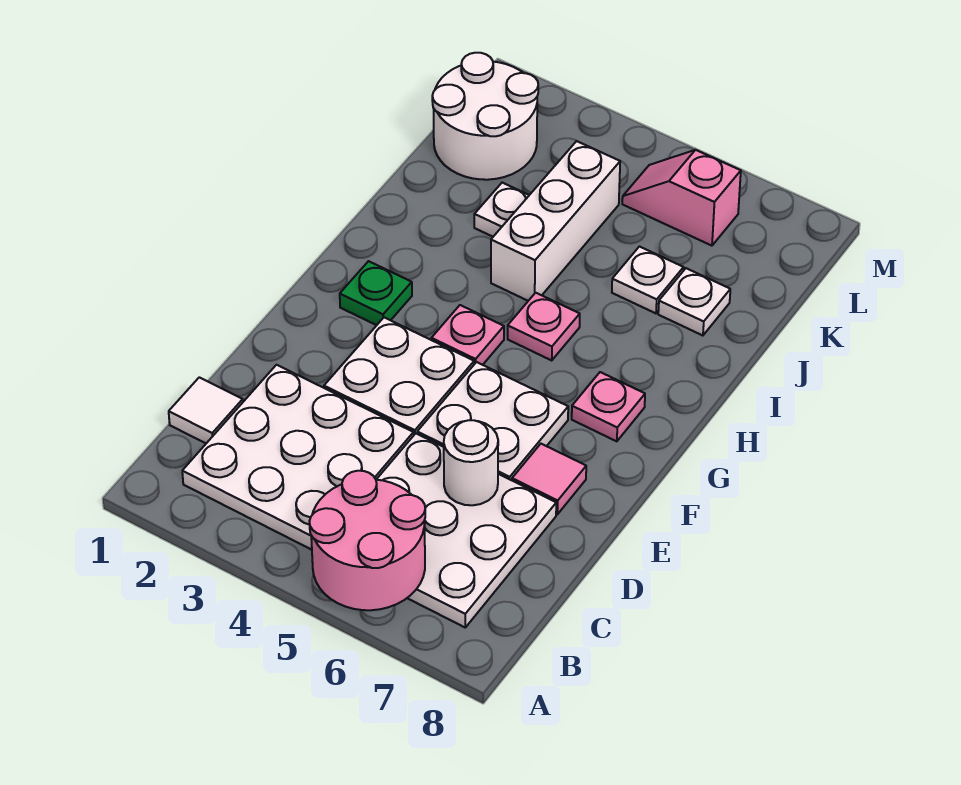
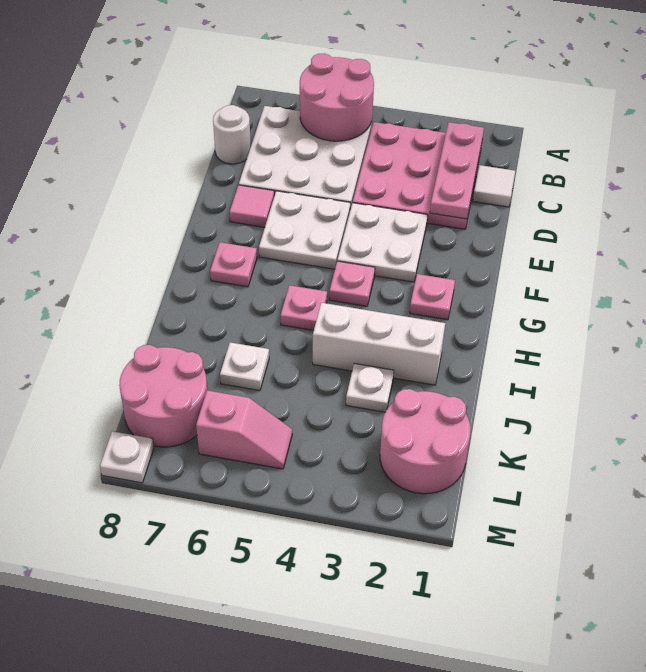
white 3x3 plate [182,365,414,550] -> pink 3x3 plate [353,122,482,229]
none -> pink 1x3 plate [430,122,484,219]
white 1x1 round brick [444,420,498,505] -> white 1x1 round brick moved to [213,105,251,164]
green 1x1 plate [340,261,412,325] -> pink 1x1 plate [410,274,455,320]
white 1x3 brick [491,141,620,301] -> white 1x3 brick turned to [313,303,445,385]
white 1x1 plate [658,268,730,336] -> white 1x1 plate moved to [100,431,154,483]
white 2x2 round brick [432,53,538,180] -> pink 2x2 round brick [380,389,471,494]
none -> pink 2x2 round brick [119,345,207,447]

